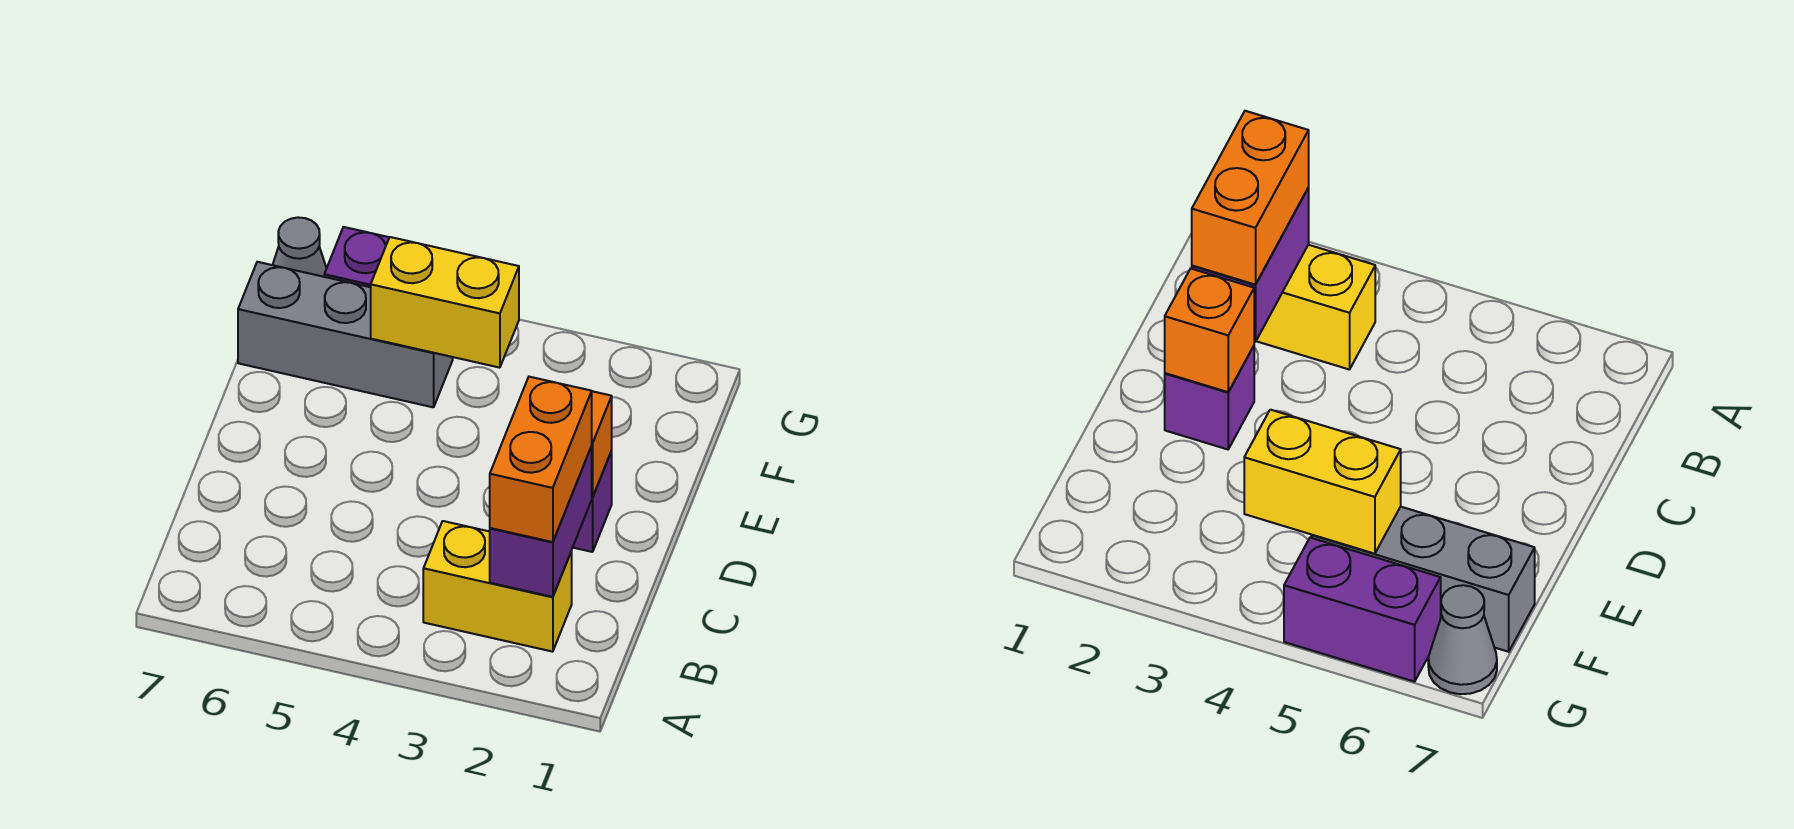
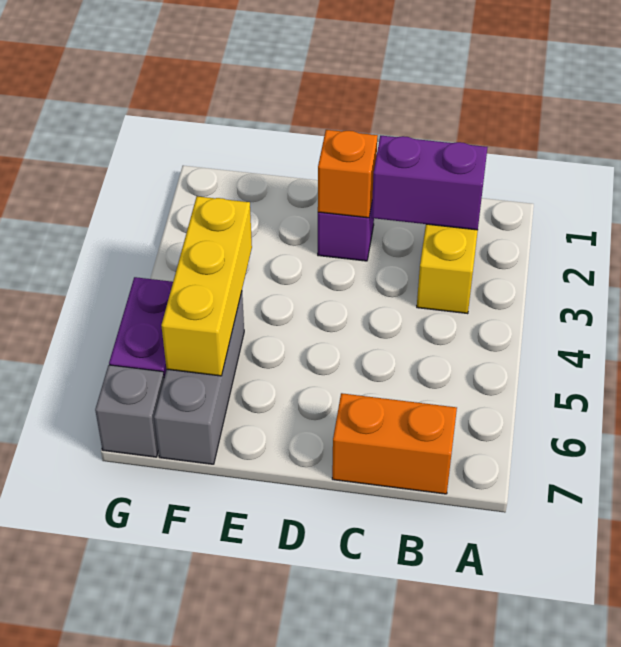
orange 1x2 brick [490,377,592,542] -> orange 1x2 brick moved to [332,393,457,494]
yellow 1x2 brick [371,237,519,368] -> yellow 1x3 brick [161,196,252,376]
grey 1x1 cone [273,217,327,277] -> grey 1x1 brick [95,365,164,457]

